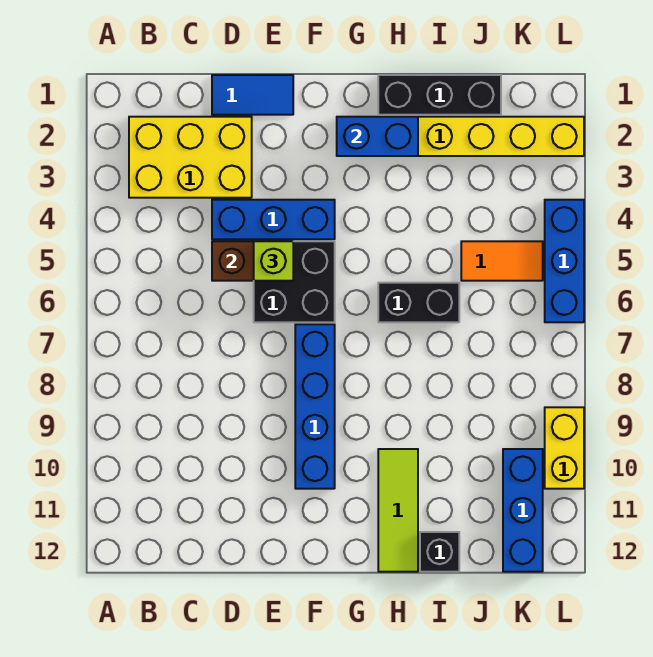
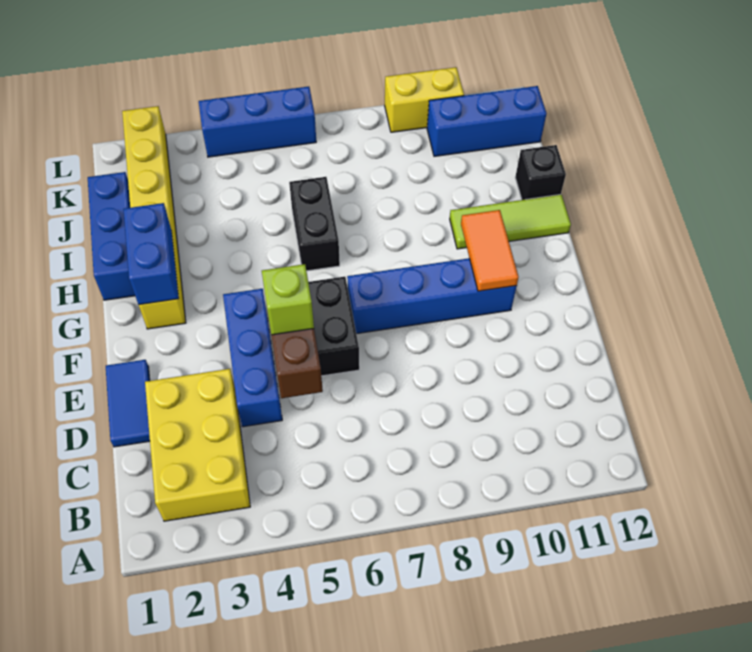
black 1x3 brick [378,75,501,115] -> blue 1x3 brick [88,172,135,300]
orange 1x2 tile [461,241,543,281] -> orange 1x2 tile moved to [461,210,519,291]

